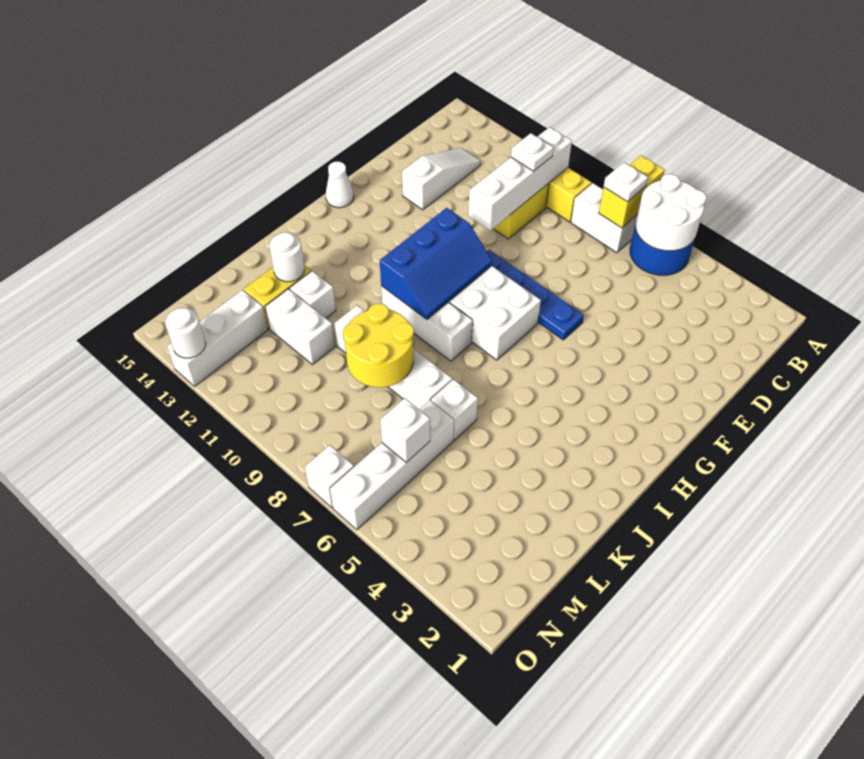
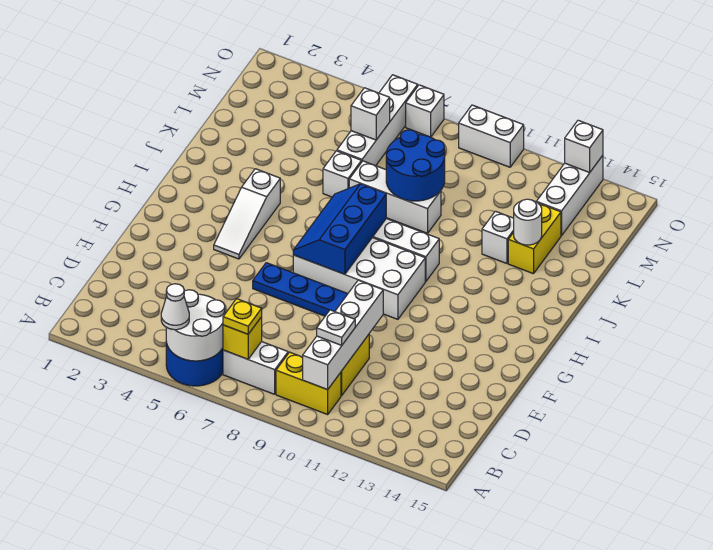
yellow 1x2 brick [599,156,665,228] -> yellow 1x1 brick [223,317,262,359]
white 1x1 plate [604,162,648,202] -> yellow 1x1 plate [223,299,262,334]
white 1x3 slope [402,148,481,210] -> white 1x3 slope moved to [214,169,280,259]
blue 2x3 slope [380,208,492,319] -> blue 2x3 slope moved to [293,184,386,274]
white 1x1 cone [326,162,354,208] -> white 1x1 cone moved to [161,284,189,330]
white 1x4 brick [334,305,452,409] -> white 1x3 brick [349,161,441,233]
yellow 2x2 round brick [343,304,414,387] -> blue 2x2 round brick [386,130,445,201]
white 1x2 brick [265,289,335,365] -> white 1x2 brick moved to [459,105,524,167]
white 1x1 round brick [165,308,205,358] -> white 1x1 brick [565,120,603,173]

